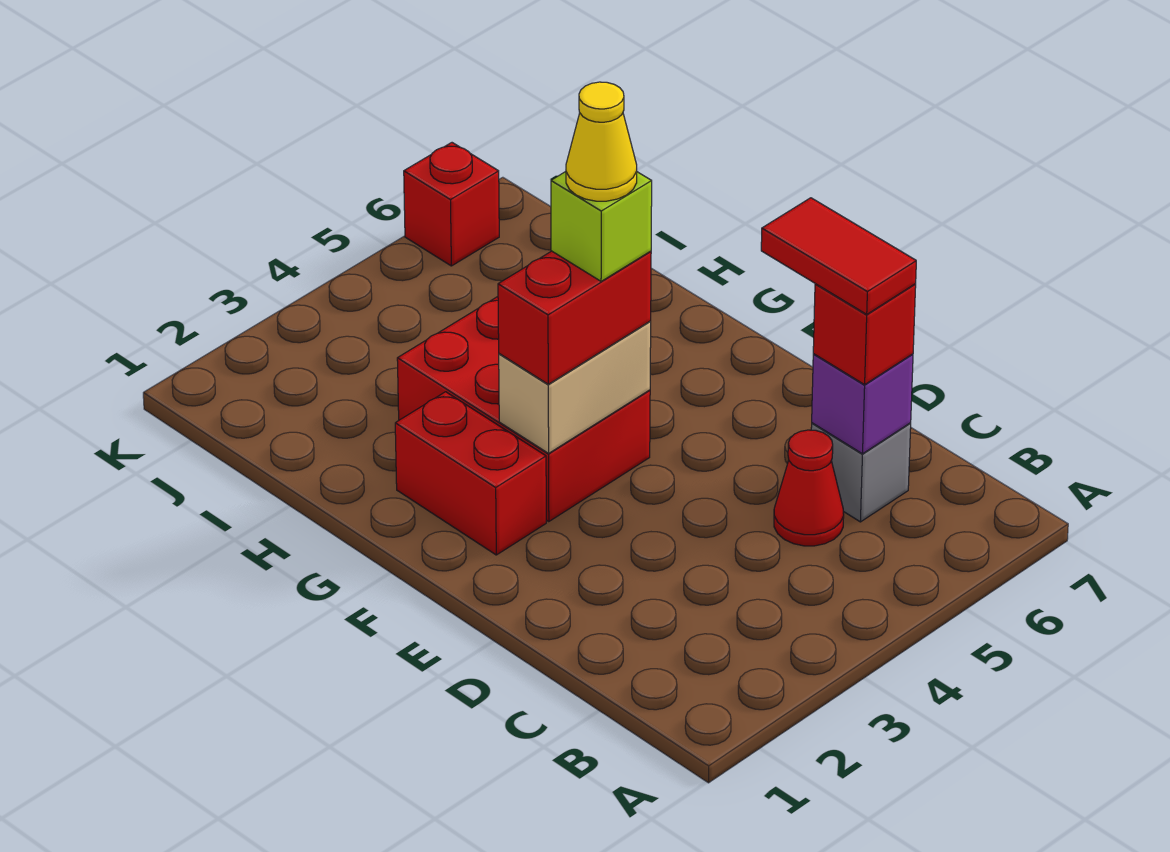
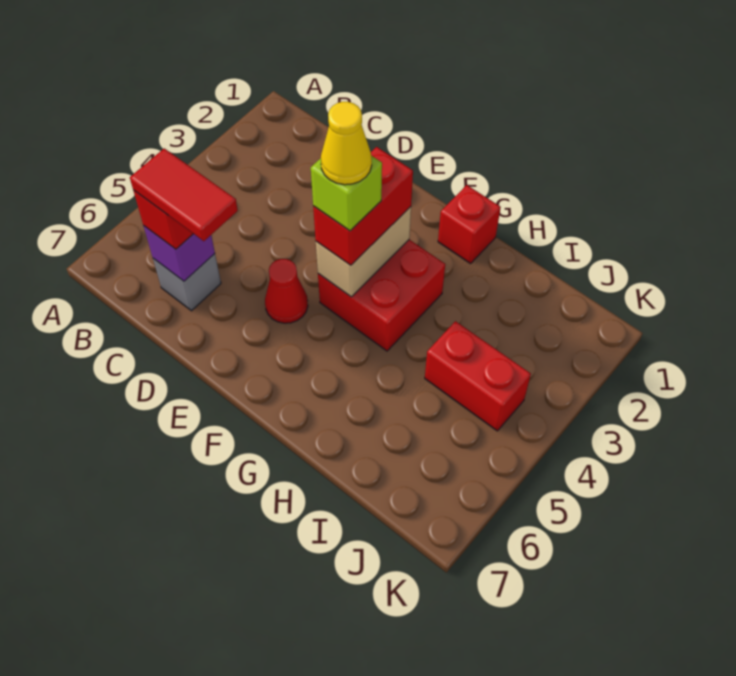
red 1x1 cone [774,430,844,546] -> red 1x1 cone moved to [265,259,308,323]
red 1x2 brick [395,392,546,555] -> red 1x2 brick moved to [425,321,531,431]
red 2x3 brick [397,297,650,522] -> red 2x2 brick [318,240,445,351]
red 1x1 brick [404,143,499,266] -> red 1x1 brick moved to [438,185,501,264]

